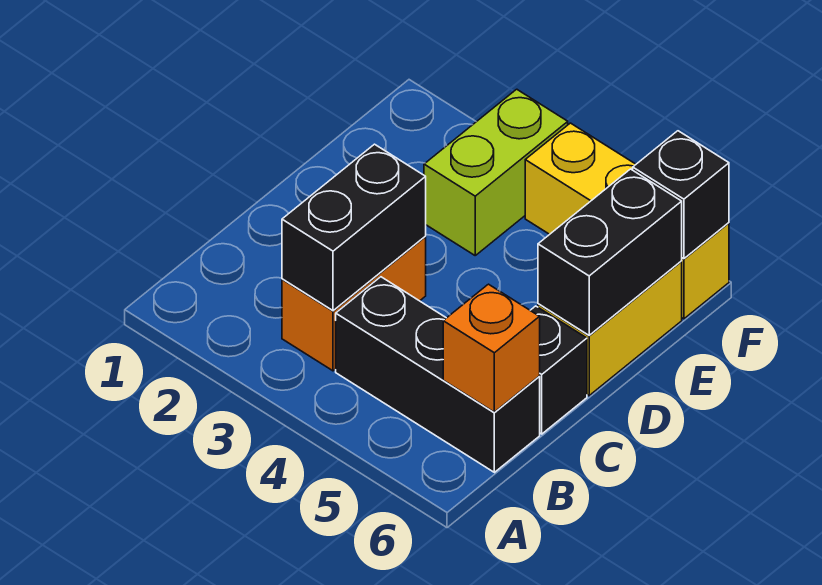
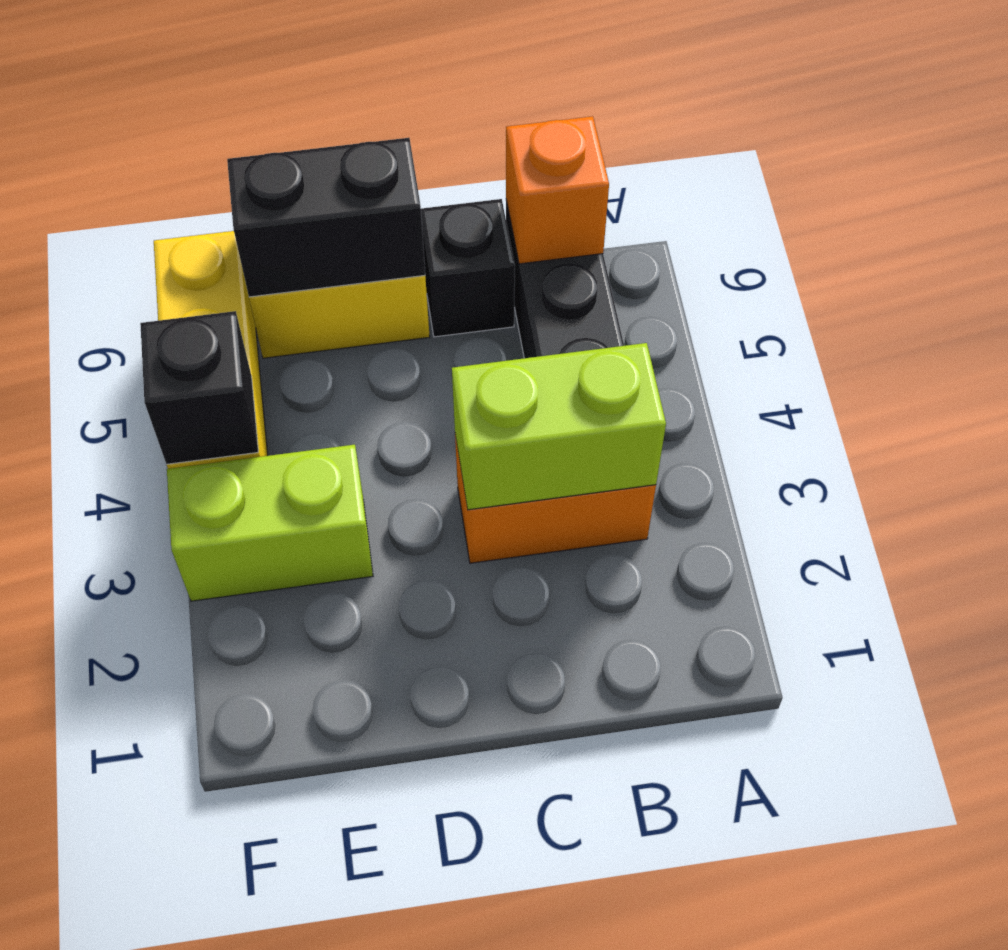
black 1x2 brick [282,144,426,311] -> lime 1x2 brick [452,343,666,510]
black 1x1 brick [633,131,729,259] -> black 1x1 brick moved to [140,311,258,464]

